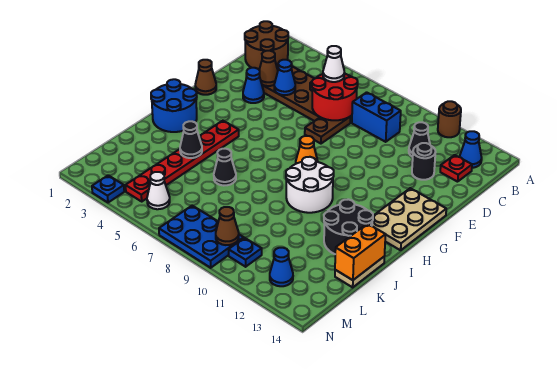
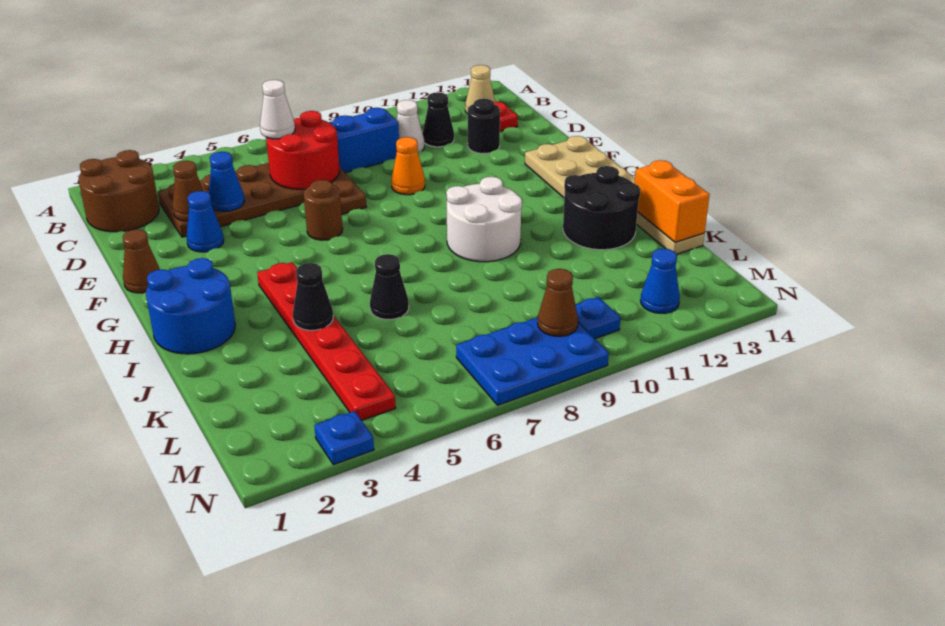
brown 1x1 round brick [438,101,461,137] -> brown 1x1 round brick moved to [304,180,343,240]
blue 1x1 cone [460,131,482,168] -> tan 1x1 cone [465,65,495,114]
orange 1x1 cone [296,136,318,164] -> orange 1x1 cone moved to [391,137,425,195]
white 1x1 cone [147,172,170,209] -> white 1x1 cone moved to [397,100,424,152]

